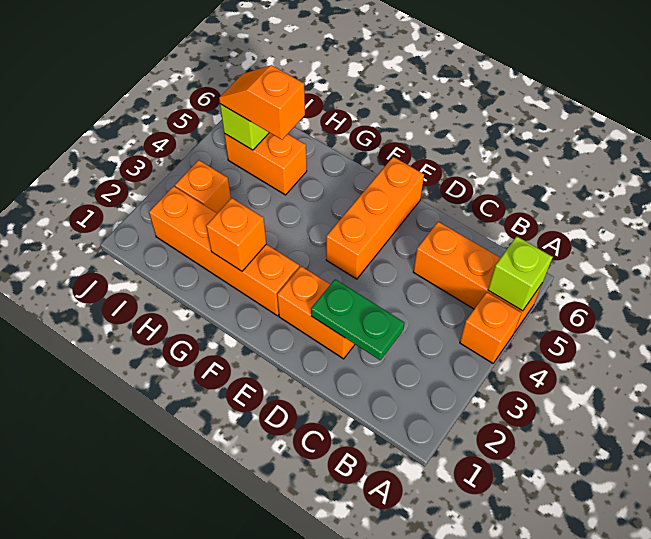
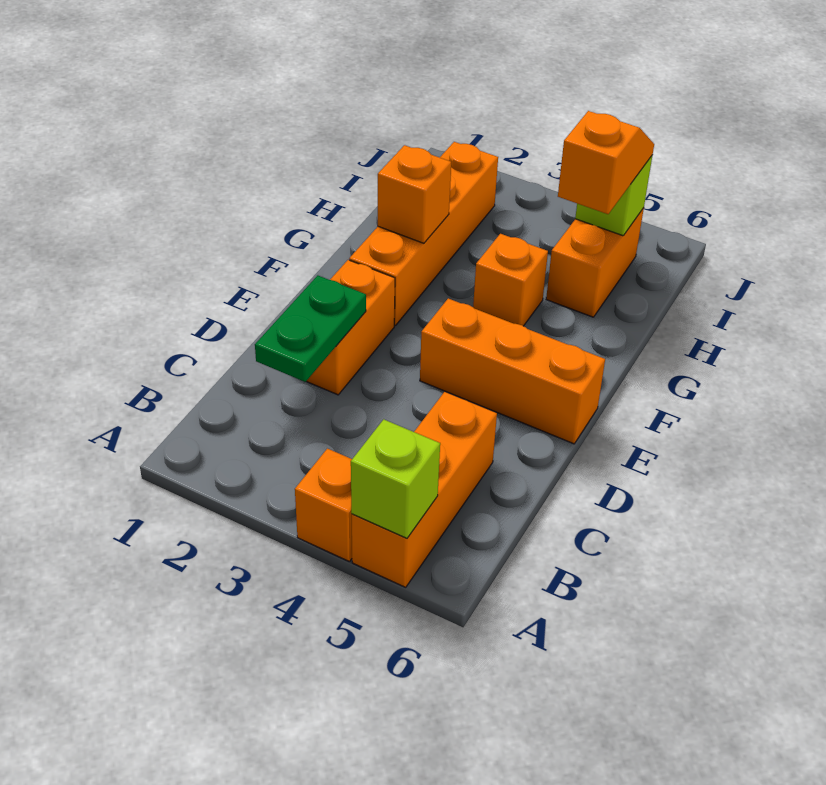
orange 1x1 brick [175,160,231,213] -> orange 1x1 brick moved to [473,234,548,326]

